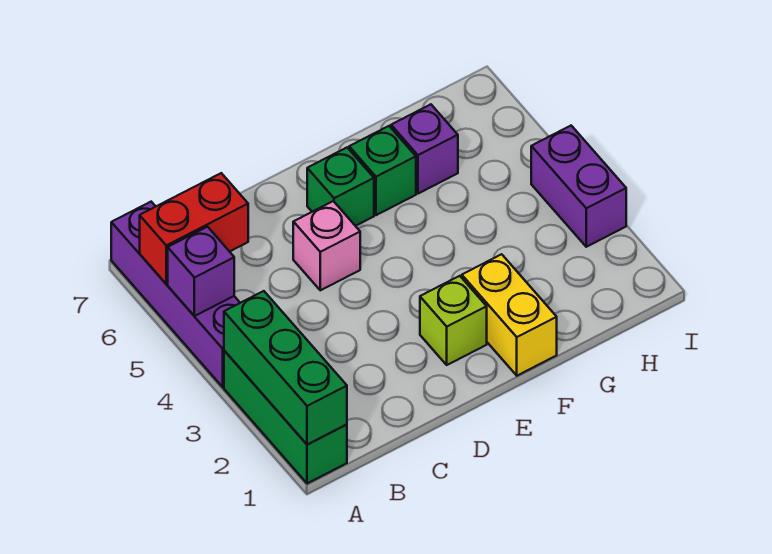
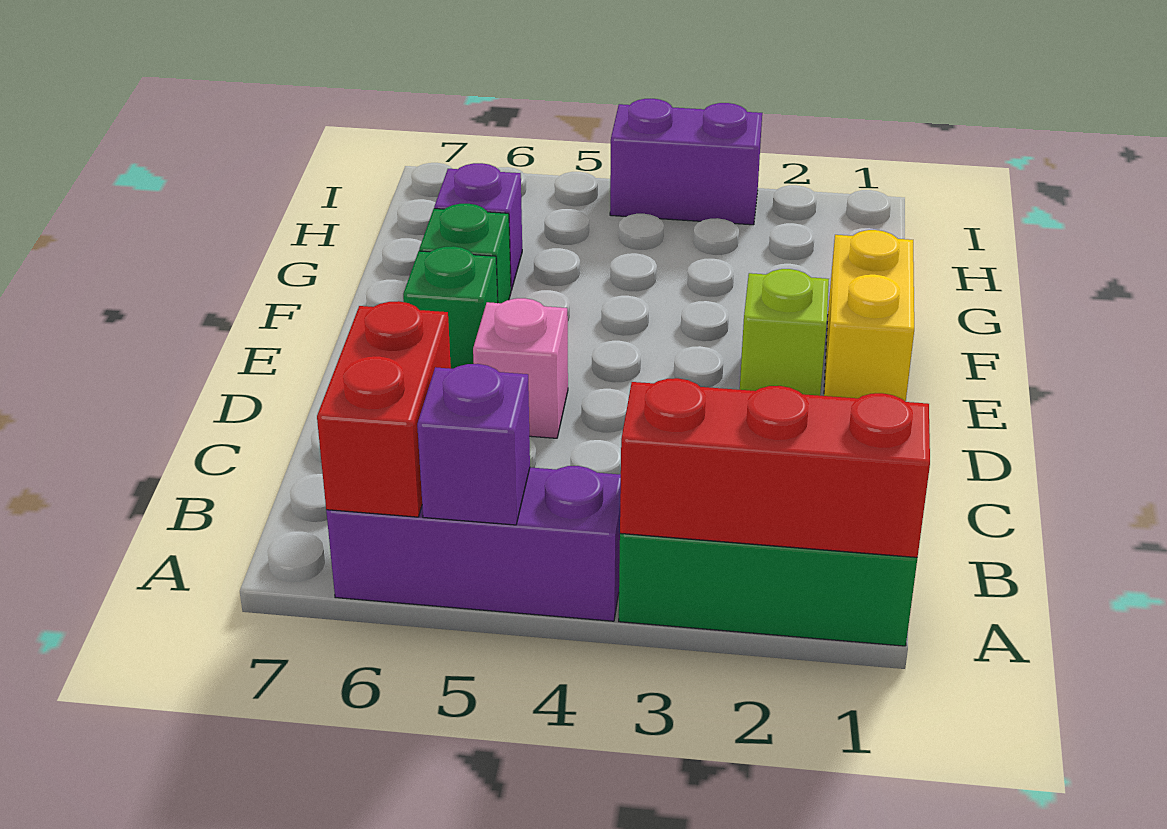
green 1x3 brick [224,291,347,444] -> red 1x3 brick [620,378,930,557]
purple 1x4 brick [111,202,240,387] -> purple 1x3 brick [326,466,621,621]
yellow 1x2 brick [462,254,557,376] -> yellow 1x2 brick turned to [824,230,914,402]

